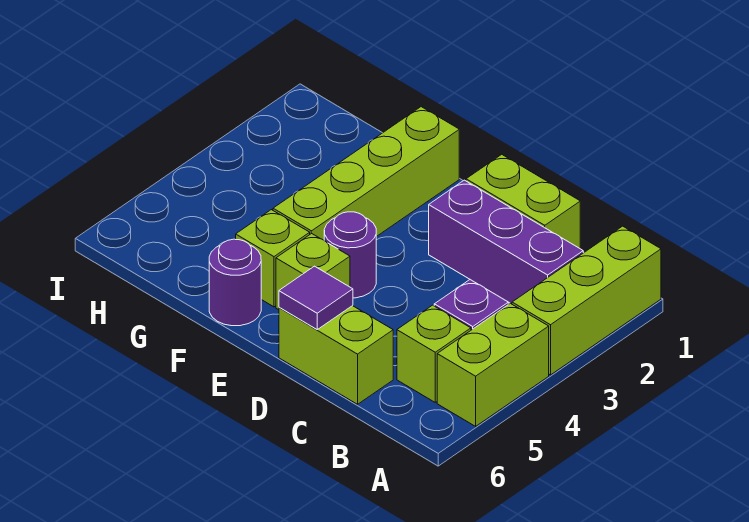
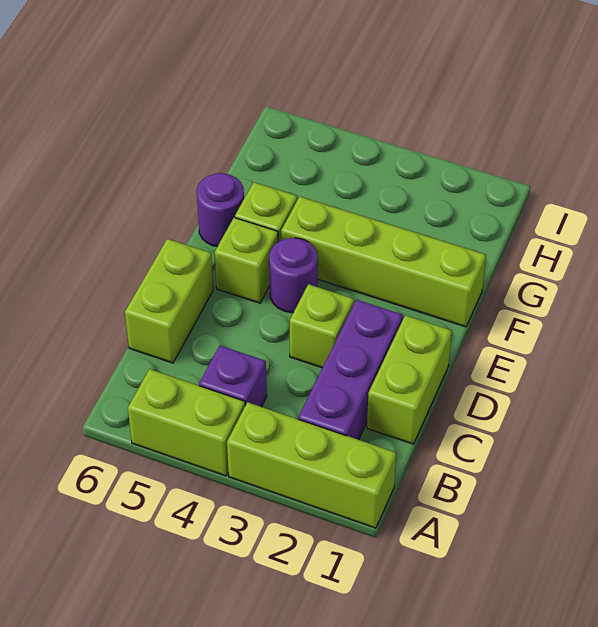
lime 1x1 brick [397,305,471,402] -> lime 1x1 brick moved to [290,284,354,368]
purple 1x1 tile [279,266,353,329] -> none

